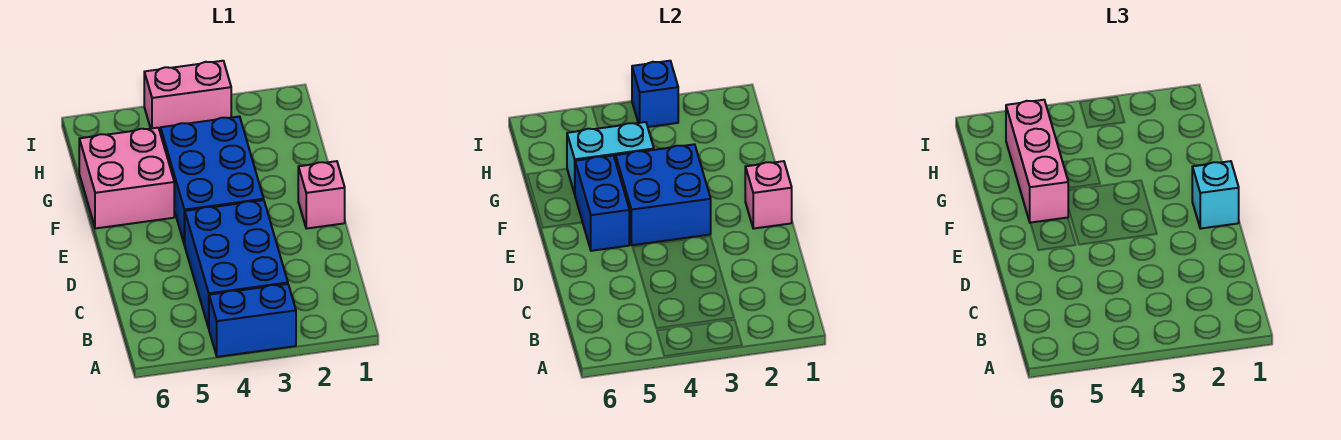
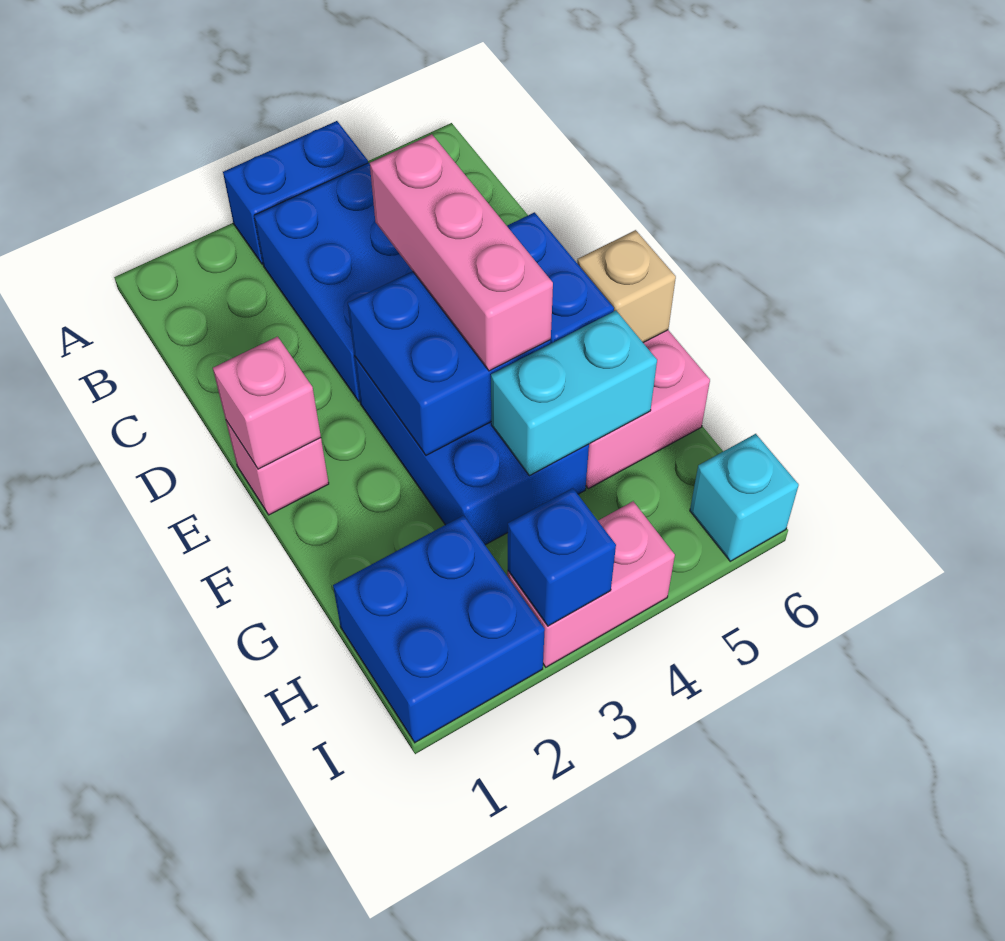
cyan 1x1 brick [1192,161,1239,229] -> cyan 1x1 brick moved to [690,434,799,561]
pink 1x3 brick [1006,100,1068,223] -> pink 1x3 brick moved to [370,134,553,371]
none -> tan 1x1 brick [577,230,676,343]
none -> blue 2x2 brick [333,515,545,742]

